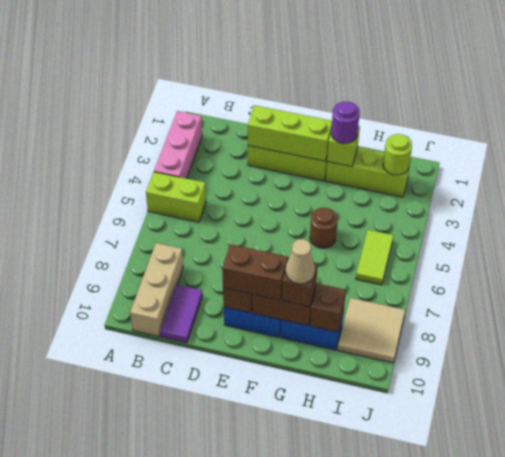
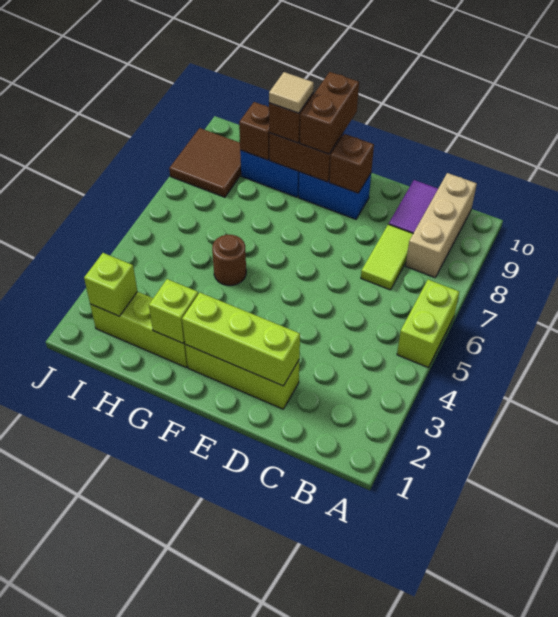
pink 1x3 brick [154,111,202,179] -> none
lime 1x2 brick [146,172,206,222] -> lime 1x2 brick turned to [397,280,459,367]
brown 1x2 brick [222,244,288,300] -> brown 1x2 brick turned to [300,72,359,154]
purple 1x1 round brick [331,102,360,143] -> none
tan 1x1 cone [286,239,315,284] -> tan 1x1 tile [269,72,314,113]
lime 1x1 round brick [383,134,412,175] -> lime 1x1 brick [84,253,137,316]
lime 1x2 tile [356,230,394,285] -> lime 1x2 tile moved to [361,224,413,290]
tan 2x2 tile [337,298,405,363] -> brown 2x2 tile [169,128,241,197]

